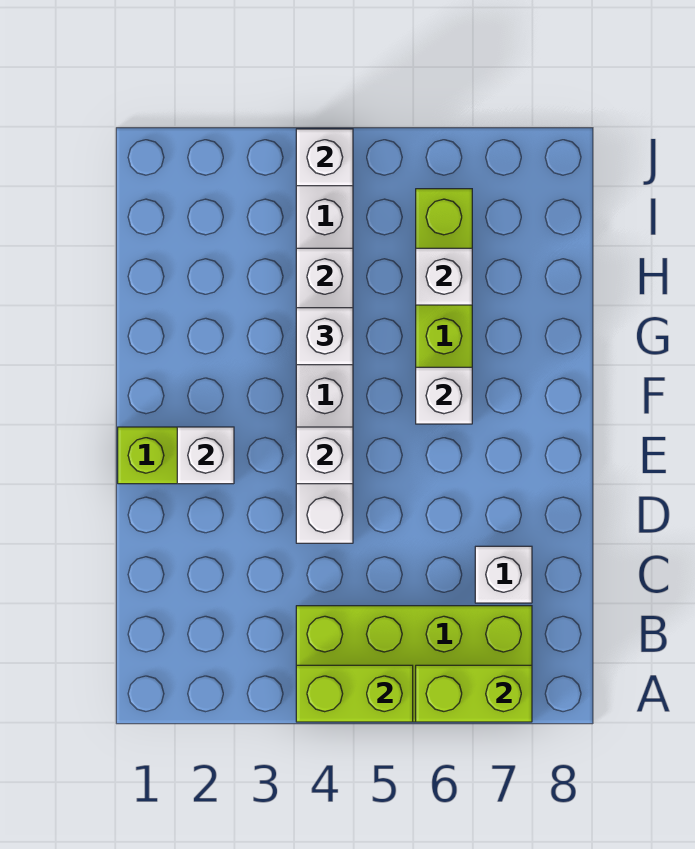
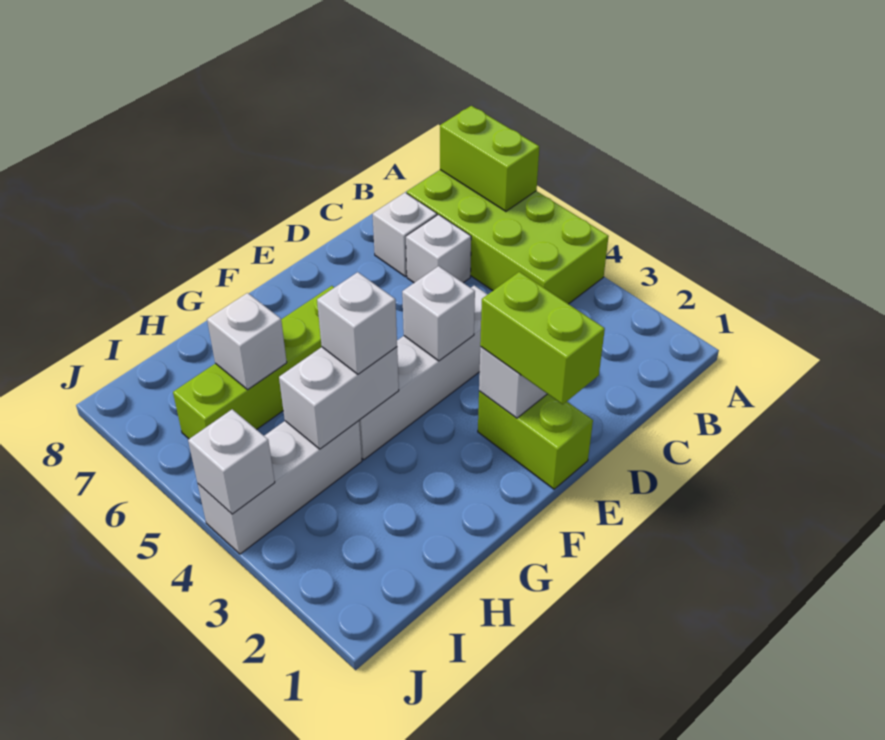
lime 1x2 brick [296,665,413,722] -> lime 1x2 brick moved to [480,272,605,404]
white 1x1 brick [416,367,472,424] -> white 1x1 brick moved to [406,215,471,283]

